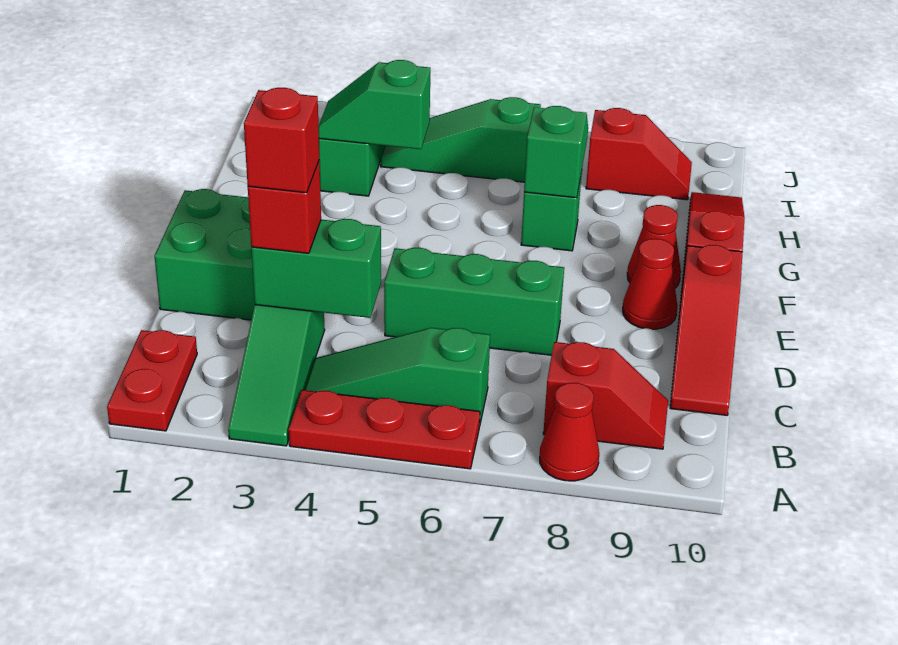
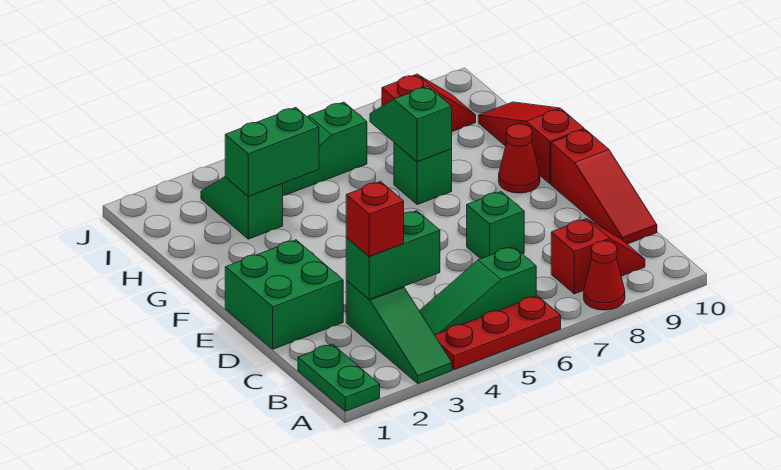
red 1x2 plate [107,330,197,431] -> green 1x2 plate [298,344,380,411]
red 1x1 brick [244,88,319,193] -> none
green 1x3 brick [384,248,564,355] -> green 1x1 brick [467,192,524,259]
red 1x1 cone [623,239,678,329] -> none
green 1x2 slope [318,60,430,149] -> green 1x2 brick [225,107,319,196]

